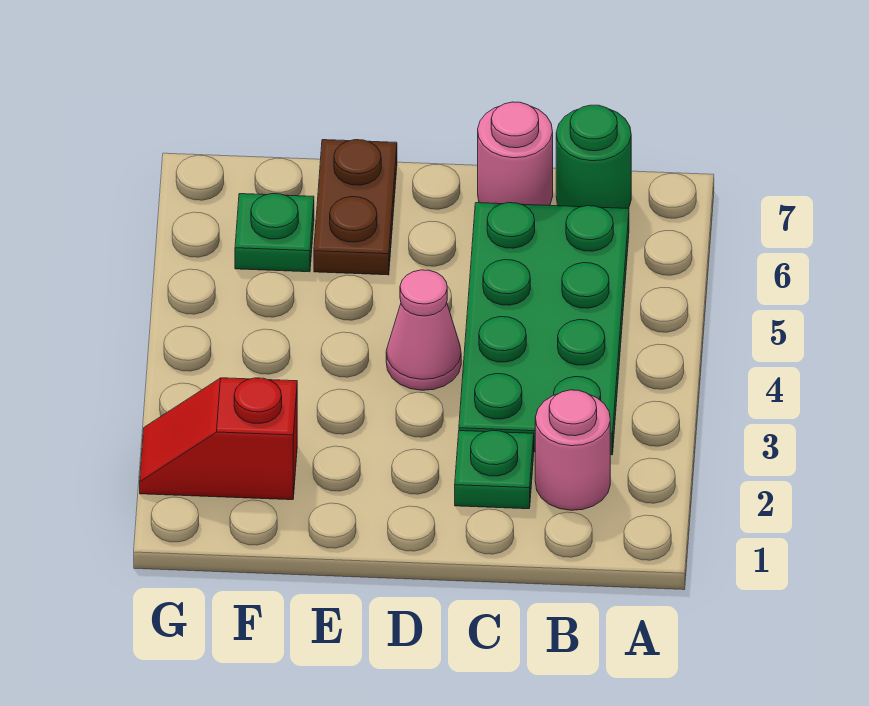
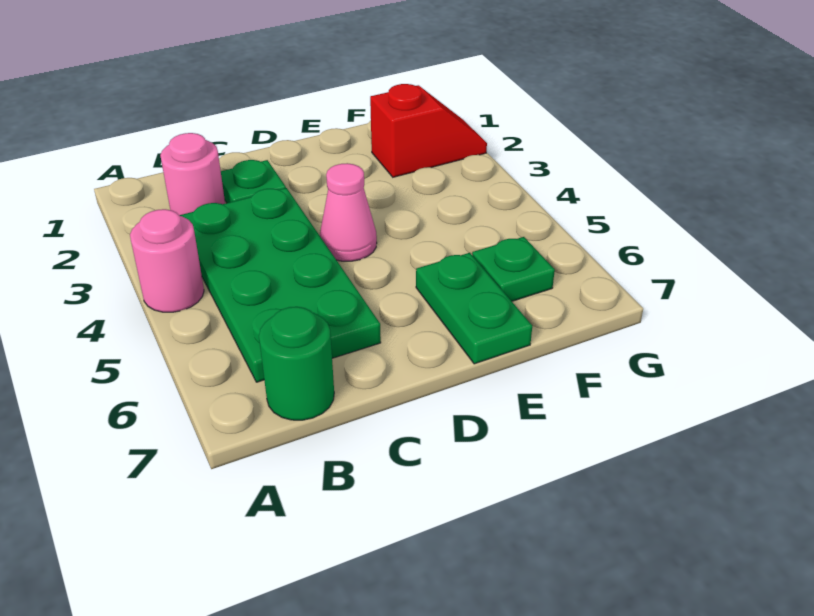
pink 1x1 round brick [478,102,553,205] -> pink 1x1 round brick moved to [130,209,204,312]
brown 1x2 plate [314,140,397,275] -> green 1x2 plate [416,253,532,364]

